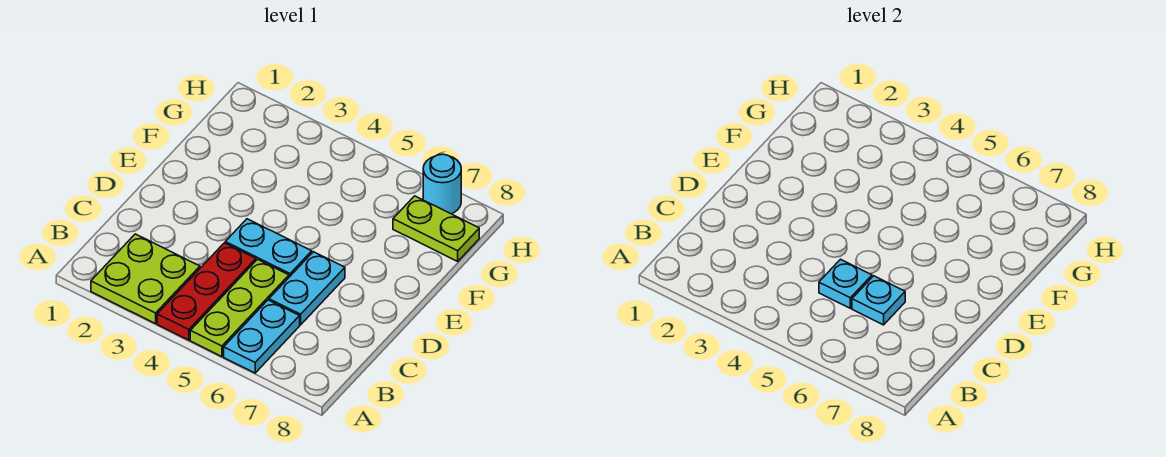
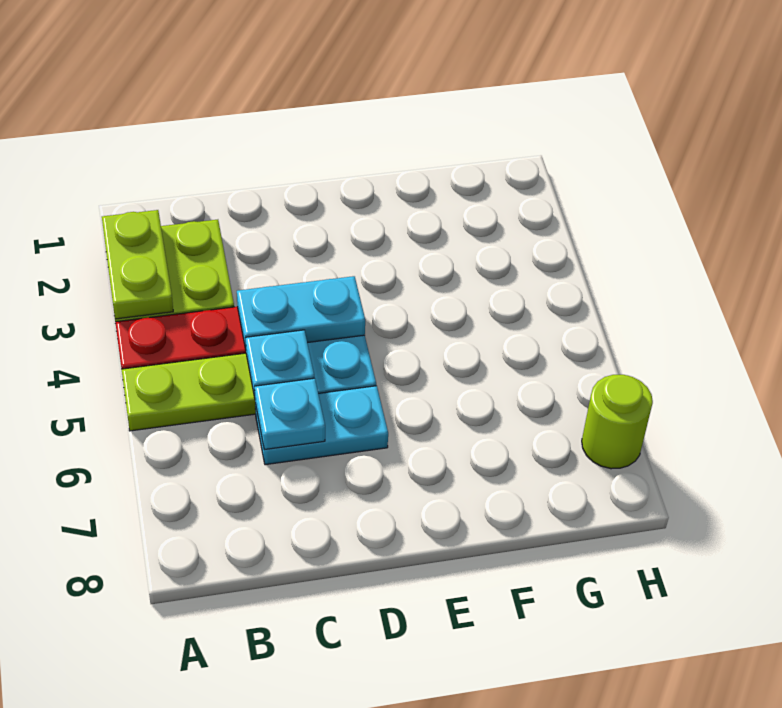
cyan 1x2 plate [224,300,300,373] -> cyan 1x2 plate moved to [237,276,365,349]
lime 1x2 plate [393,196,479,261] -> lime 1x2 plate moved to [102,210,173,319]
cyan 1x1 round brick [423,154,461,214] -> lime 1x1 round brick [582,375,653,469]

